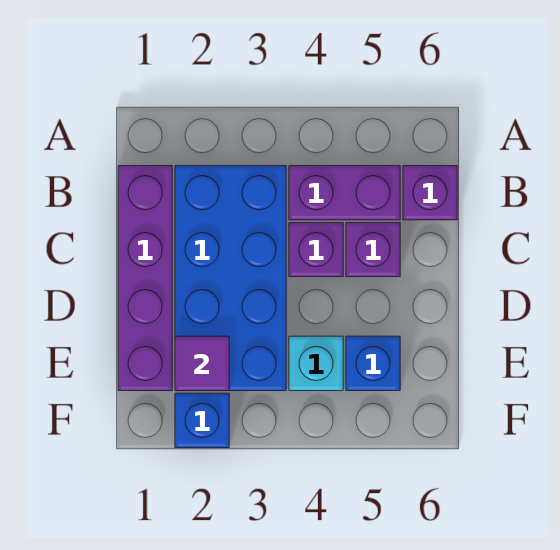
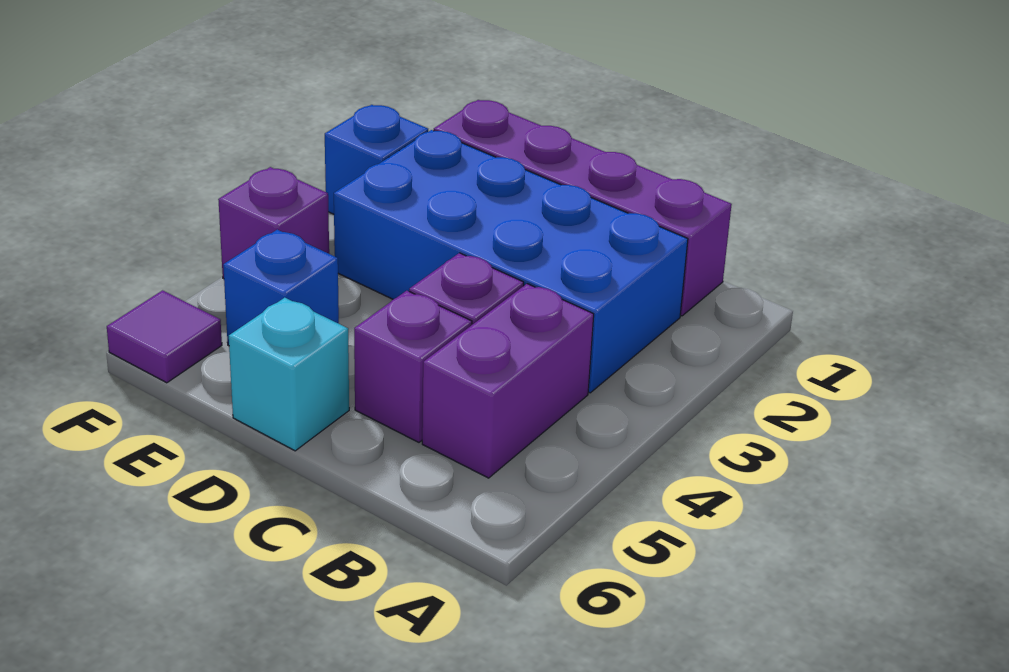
purple 1x1 brick [403,166,457,220] -> purple 1x1 brick moved to [218,167,329,279]
purple 1x1 tile [175,336,229,391] -> purple 1x1 tile moved to [107,290,222,383]
cyan 1x1 brick [289,336,343,391] -> cyan 1x1 brick moved to [229,298,349,451]

